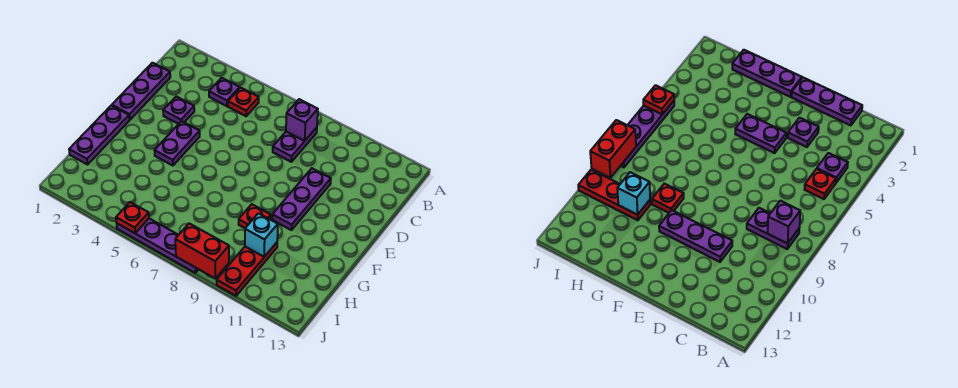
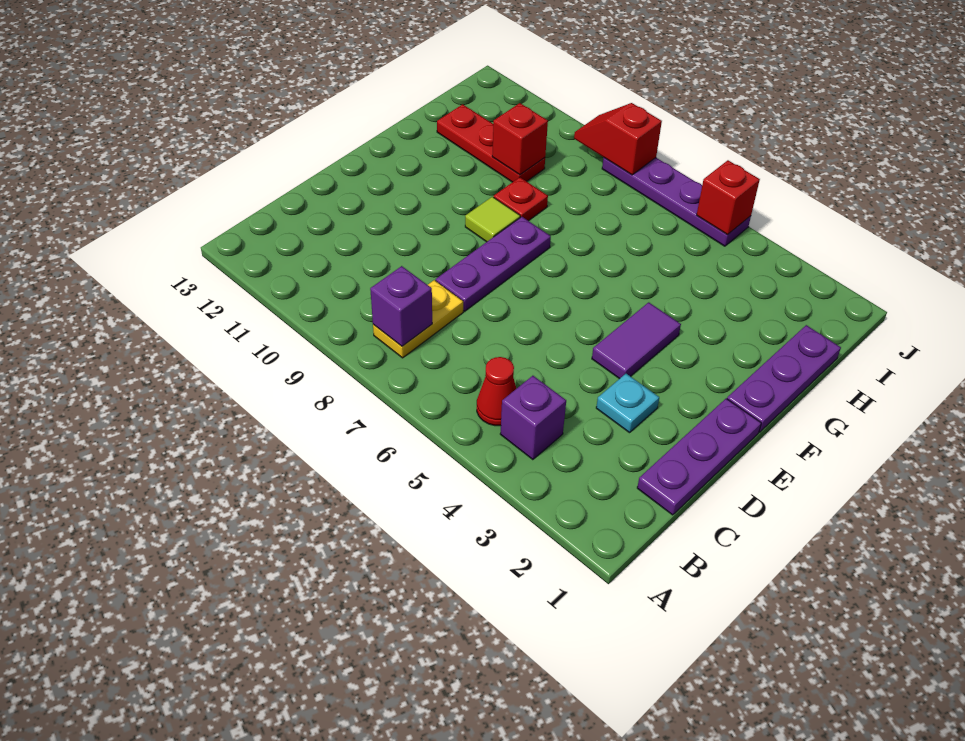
purple 1x1 plate [209,78,240,106] -> purple 1x1 brick [500,376,566,460]
red 1x1 plate [228,88,259,116] -> red 1x1 cone [477,357,516,426]
purple 1x2 plate [273,128,317,162] -> yellow 1x2 plate [373,280,463,358]
purple 1x1 plate [163,97,194,124] -> cyan 1x1 plate [596,374,659,433]
purple 1x3 plate [272,168,331,230] -> purple 1x3 plate moved to [436,217,551,311]
purple 1x2 plate [154,121,200,166] -> purple 1x2 tile [592,302,681,379]
none -> lime 1x1 tile [465,197,520,242]
red 1x3 plate [217,243,277,296] -> red 1x3 plate turned to [437,104,545,182]
cyan 1x1 brick [245,213,278,257] -> red 1x1 brick [492,103,548,175]
red 1x1 plate [116,202,149,233] -> red 1x1 brick [697,160,760,235]
red 1x2 brick [175,223,229,279] -> red 1x2 slope [574,103,662,175]

